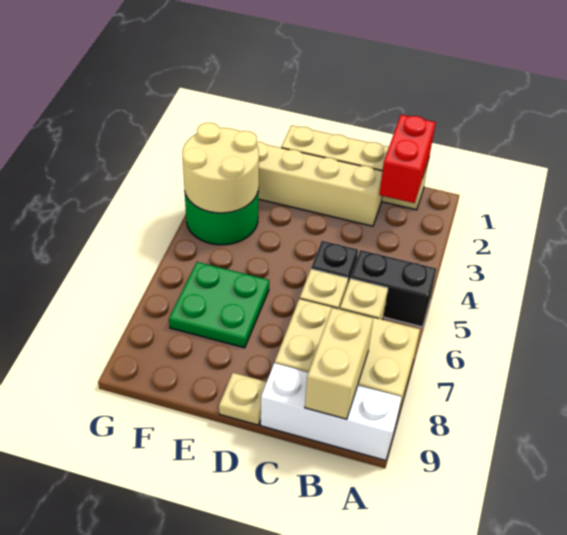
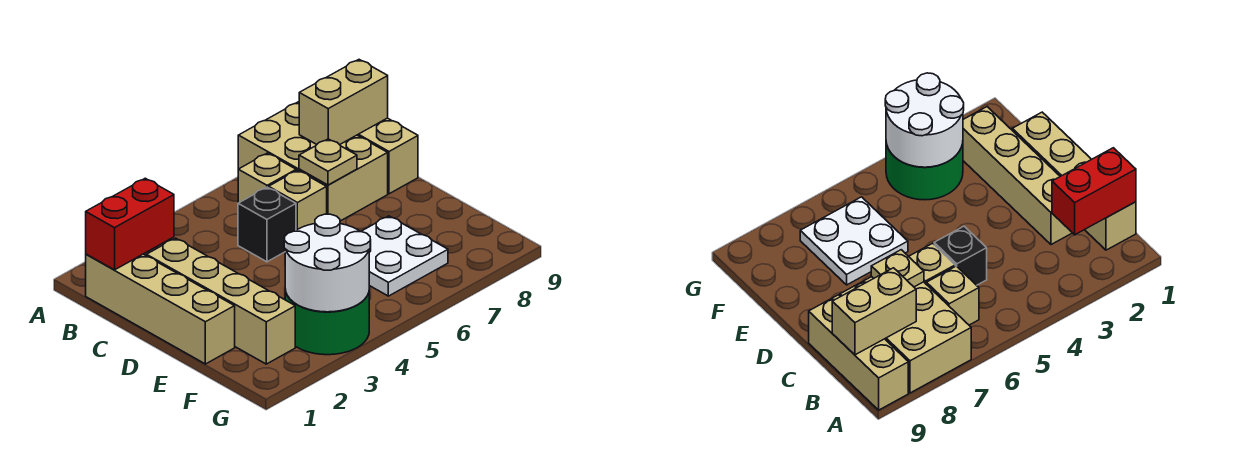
black 1x2 brick [350,250,437,327] -> none
white 1x3 brick [261,363,401,460] -> tan 1x3 brick [358,118,418,194]
tan 1x1 plate [219,373,267,425] -> tan 1x1 plate moved to [299,139,357,185]
green 2x2 plate [169,262,269,348] -> white 2x2 plate [361,216,448,296]
tan 2x2 round brick [182,123,259,213] -> white 2x2 round brick [284,214,370,312]

